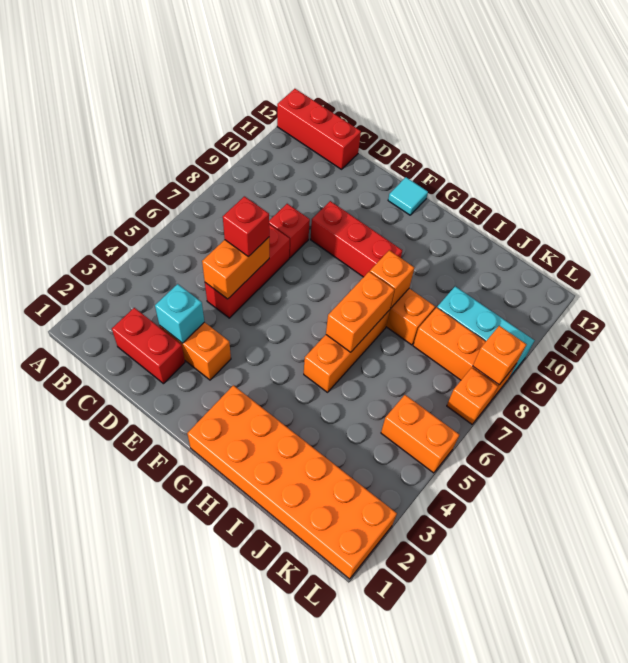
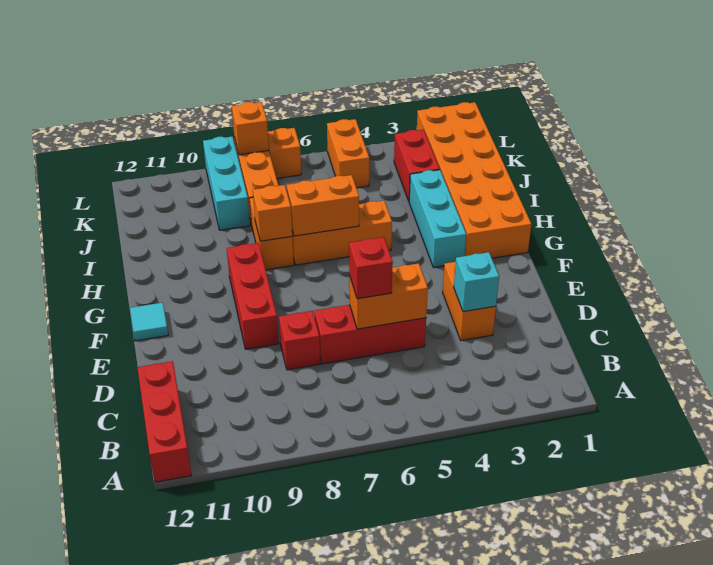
red 1x2 brick [112,308,185,384] -> red 1x2 brick moved to [394,130,440,201]
none -> cyan 1x3 brick [409,170,466,268]

